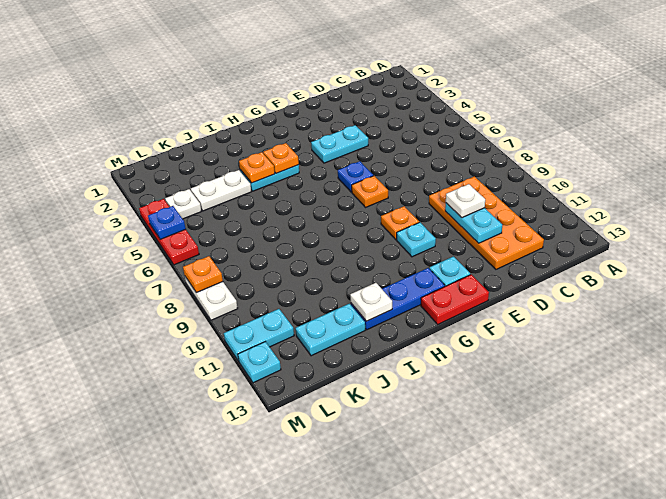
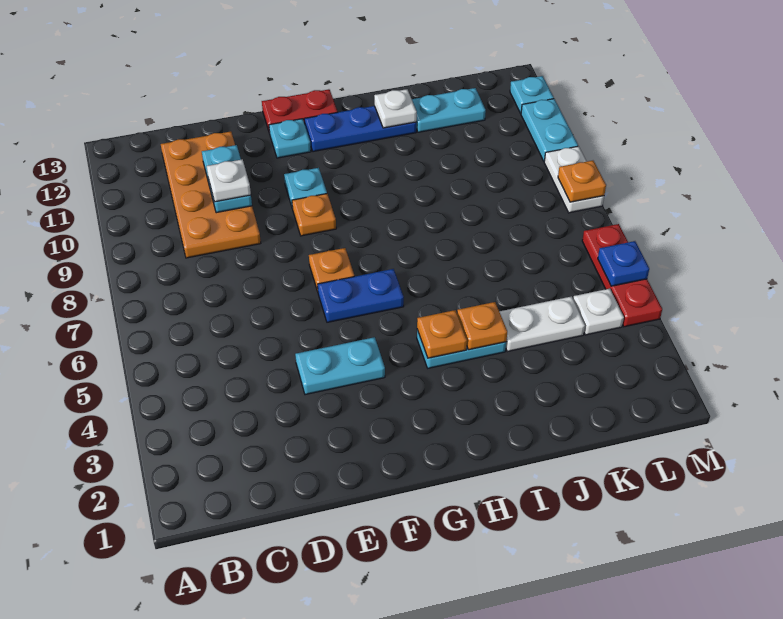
blue 1x1 plate [338,161,373,192] -> blue 1x2 plate [318,269,404,322]
cyan 1x2 plate [224,309,294,361] -> cyan 1x2 plate turned to [521,99,578,161]

